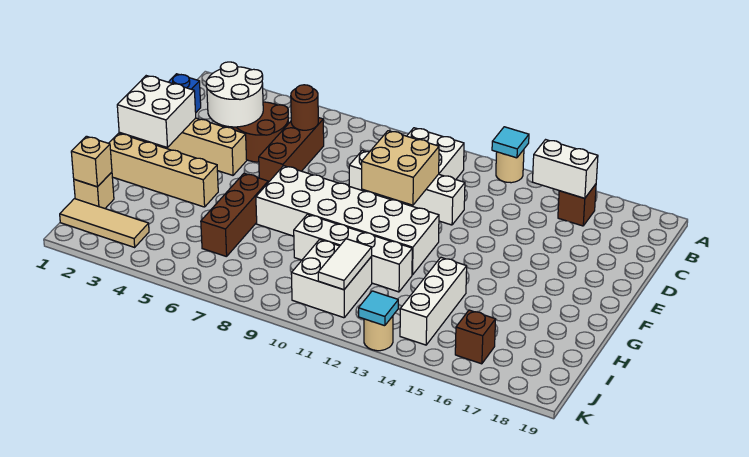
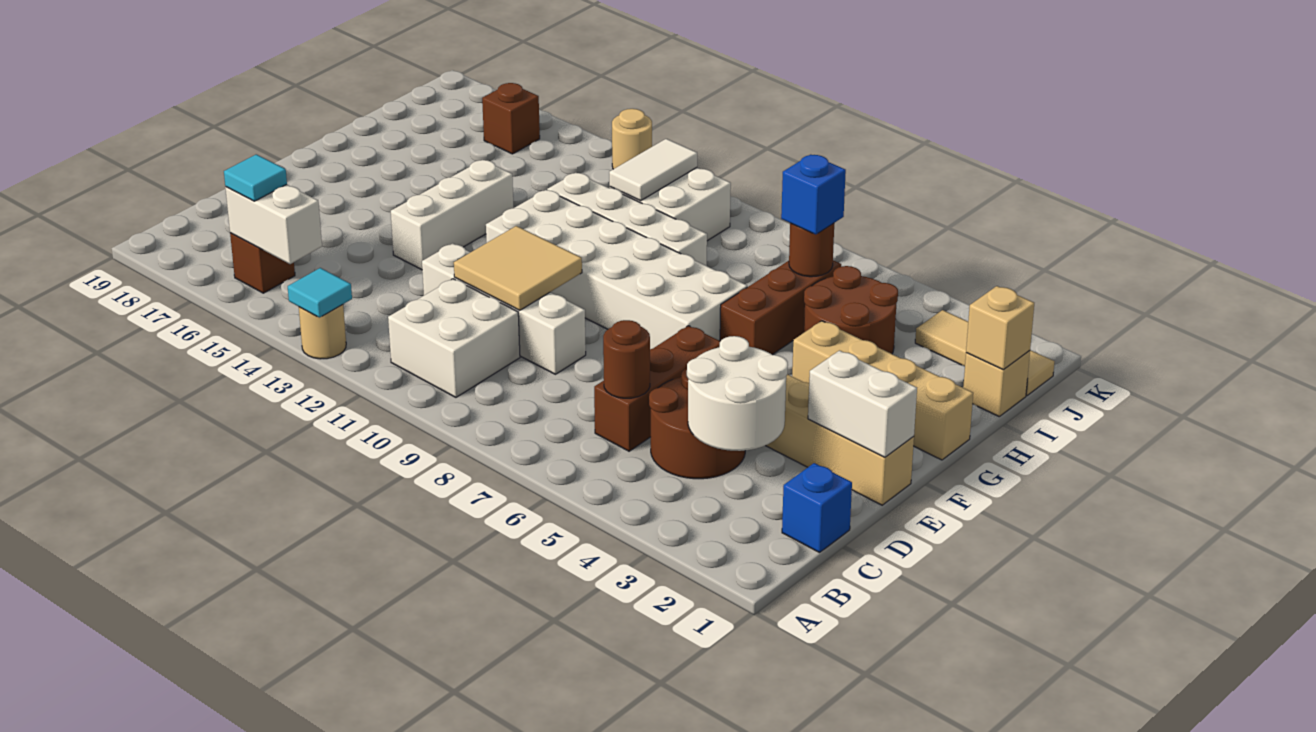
tan 2x2 brick [362,131,439,205] -> tan 2x2 tile [454,226,582,310]
white 2x2 brick [117,76,196,148] -> white 1x2 brick [808,351,917,457]
none -> brown 2x2 round brick [804,266,898,354]
white 1x3 brick [400,258,467,345] -> white 1x3 brick moved to [391,160,514,270]
none -> brown 1x1 round brick [789,223,834,277]
none -> blue 1x1 brick [781,155,846,235]
cyan 1x1 tile [359,291,398,326] -> cyan 1x1 tile moved to [224,154,287,201]

